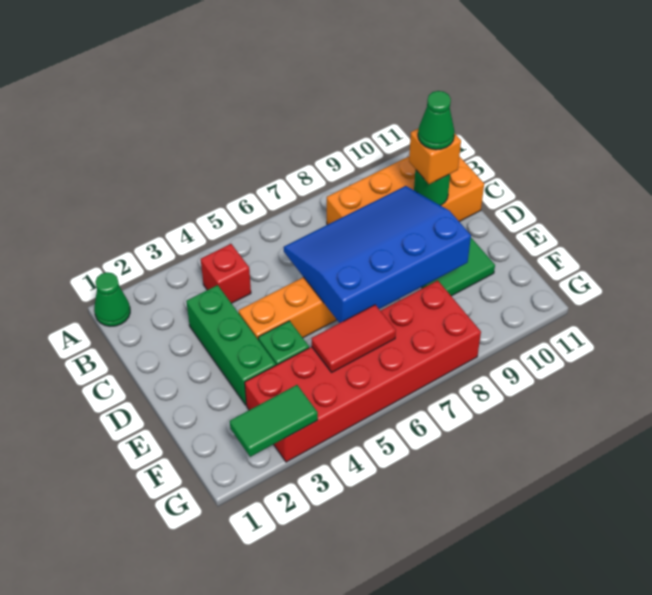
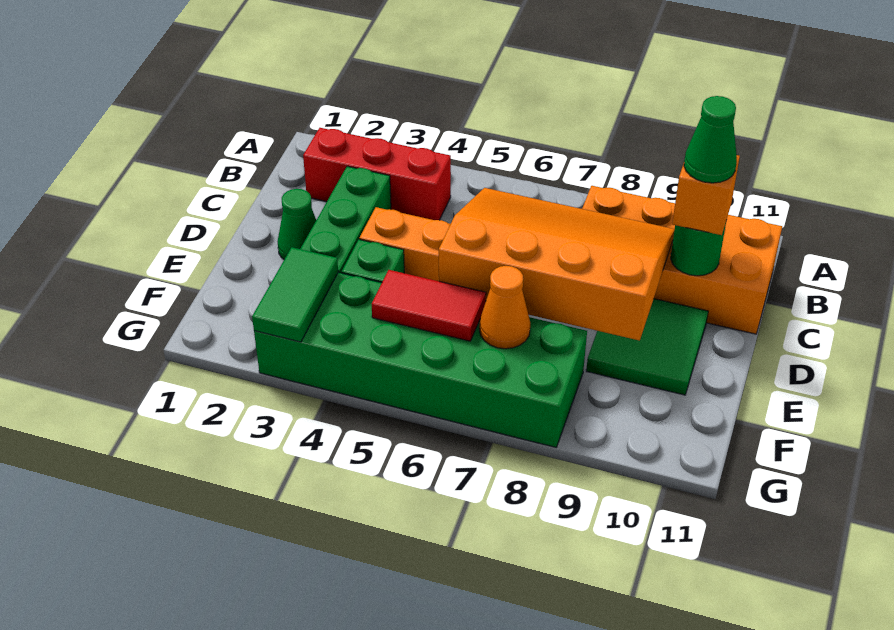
green 1x1 cone [94,272,130,326] -> green 1x1 cone moved to [278,189,316,259]
red 1x1 brick [201,244,251,303] -> red 1x3 brick [303,128,451,220]
blue 3x4 slope [284,186,471,323] -> orange 3x4 slope [439,188,675,341]
red 2x6 brick [245,281,481,462] -> green 2x6 brick [254,273,587,447]
none -> orange 1x1 cone [479,266,530,349]
green 1x2 tile [230,385,318,457] -> green 1x2 tile turned to [252,247,338,342]

